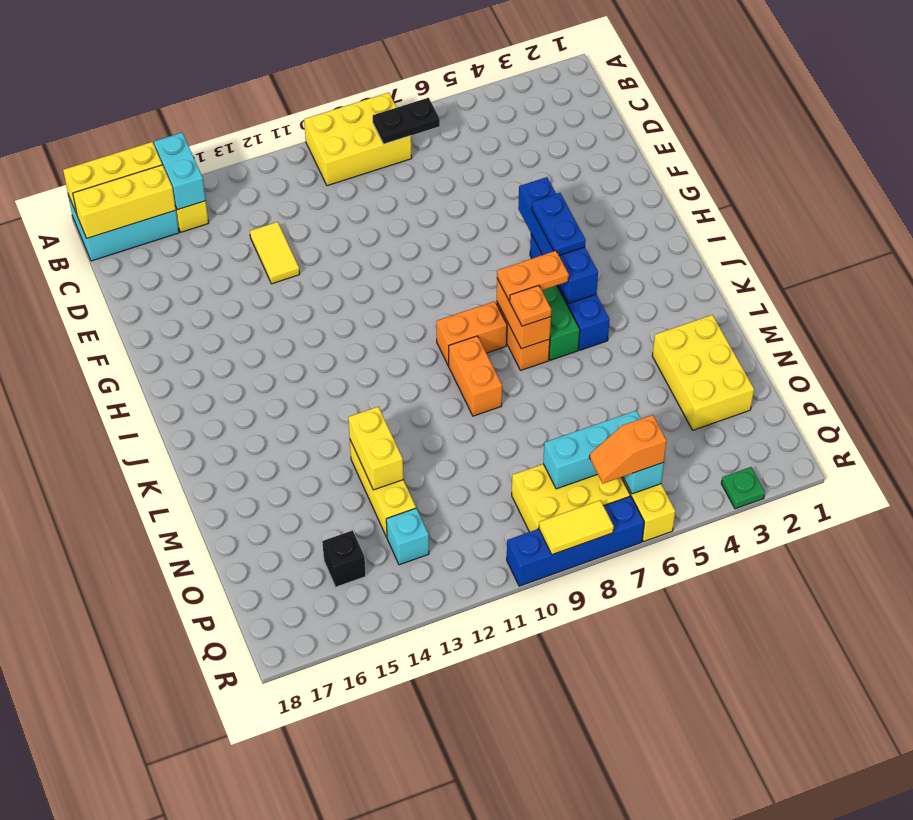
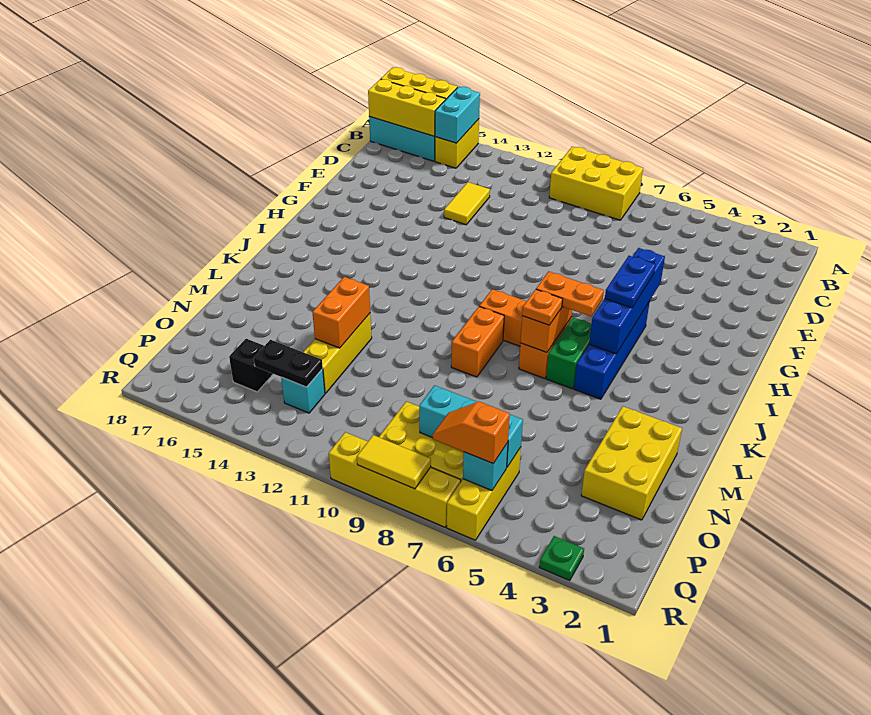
black 1x2 plate [373,98,440,144] -> black 1x2 plate moved to [254,340,323,387]
yellow 1x2 brick [348,407,403,490] -> orange 1x2 brick [312,277,370,348]
blue 1x4 brick [507,496,644,586] -> yellow 1x4 brick [329,432,461,527]

